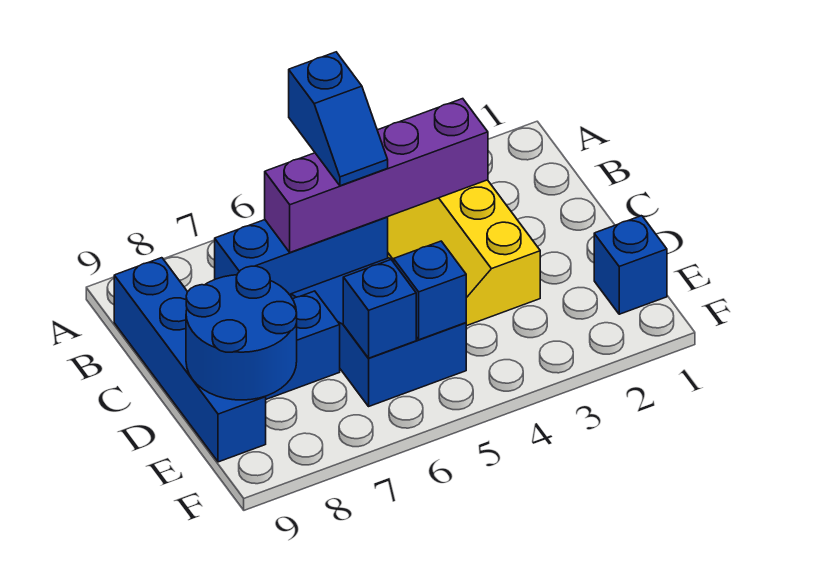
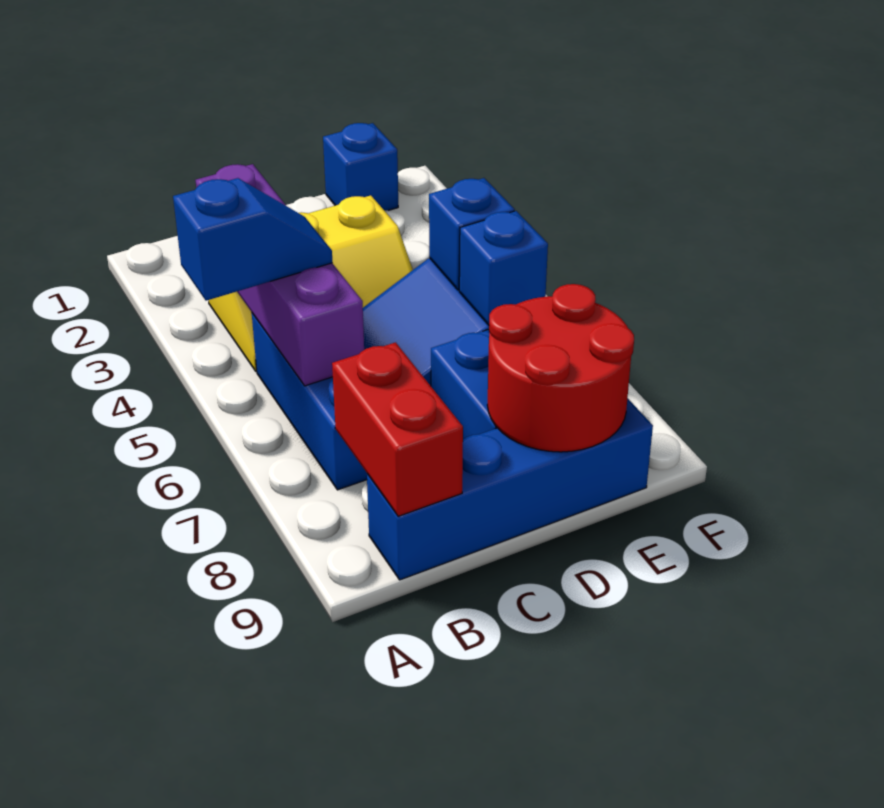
none -> red 1x2 brick [332,342,463,516]
blue 2x2 round brick [186,266,297,400] -> red 2x2 round brick [487,284,634,452]

